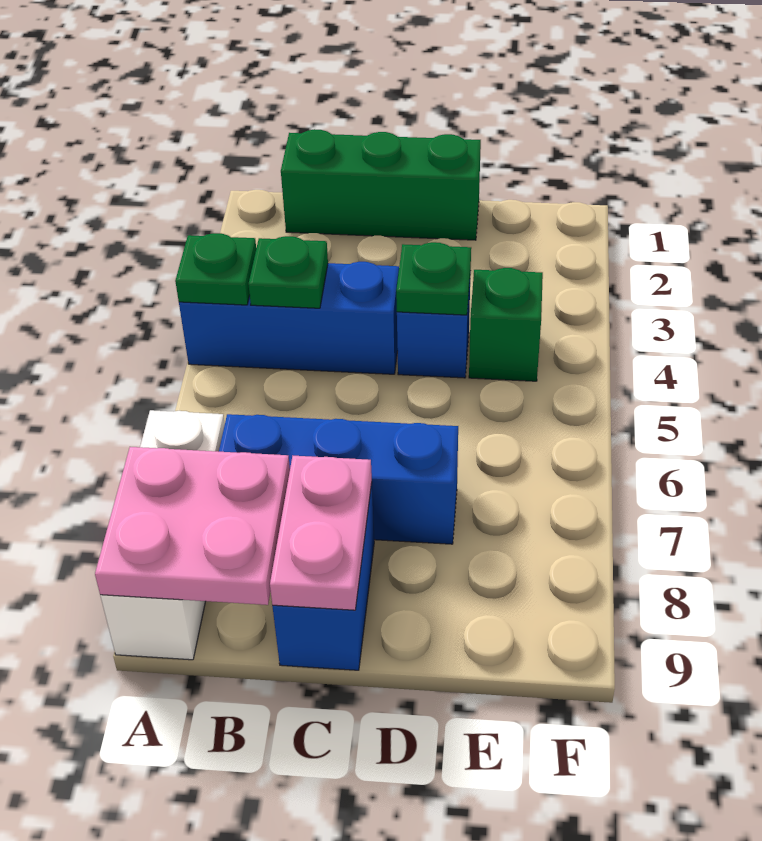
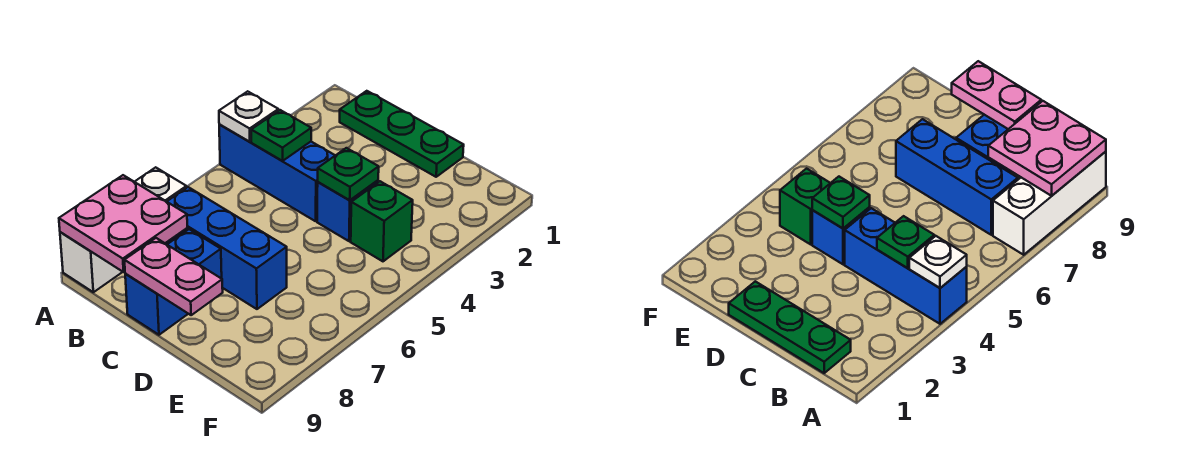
green 1x1 plate [175,233,256,305] -> white 1x1 plate [219,91,278,142]
green 1x3 brick [281,129,481,240] -> green 1x3 plate [340,91,464,177]
pink 1x2 plate [270,456,372,610] -> pink 1x2 plate turned to [124,238,223,315]

